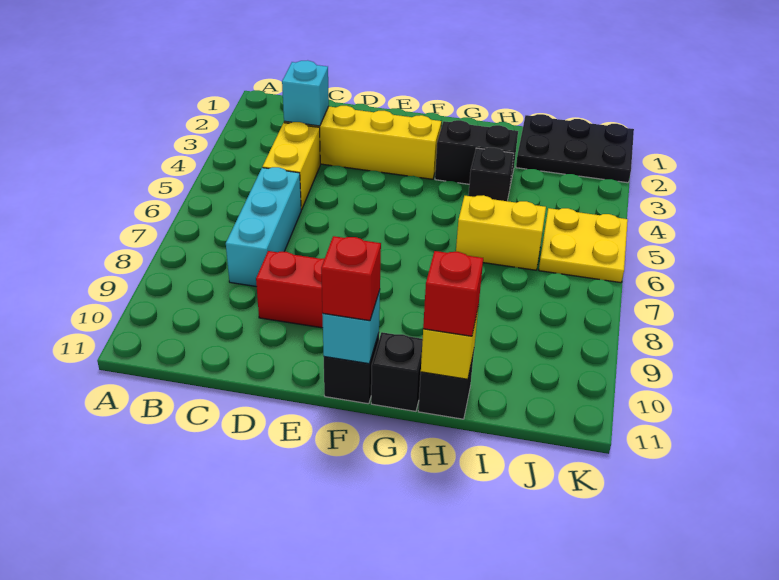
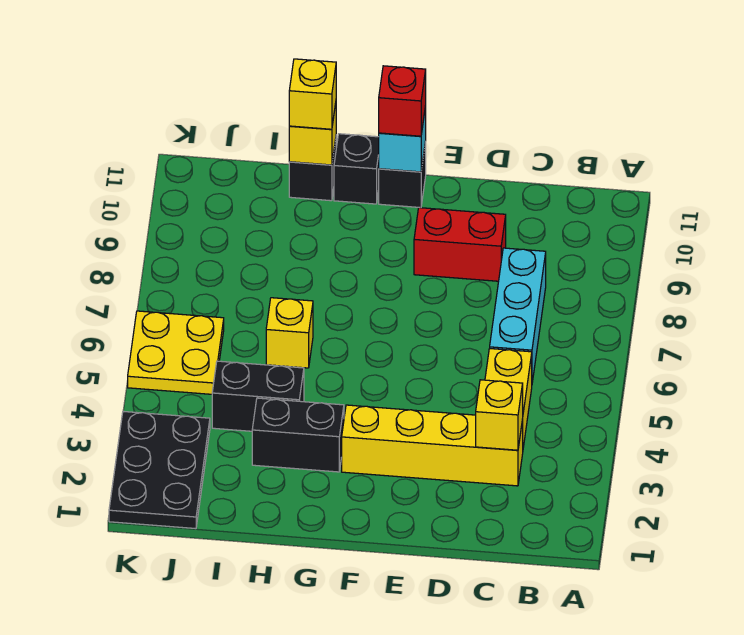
cyan 1x1 brick [282,60,329,126] -> yellow 1x1 brick [476,380,523,450]
black 1x1 brick [469,148,514,201] -> black 1x2 brick [212,361,304,431]
yellow 1x2 brick [456,195,546,270] -> yellow 1x1 brick [266,298,313,368]
red 1x1 brick [423,251,483,336] -> yellow 1x1 brick [289,59,336,129]
black 2x3 plate [516,114,634,183] -> black 2x3 plate turned to [109,411,210,529]

